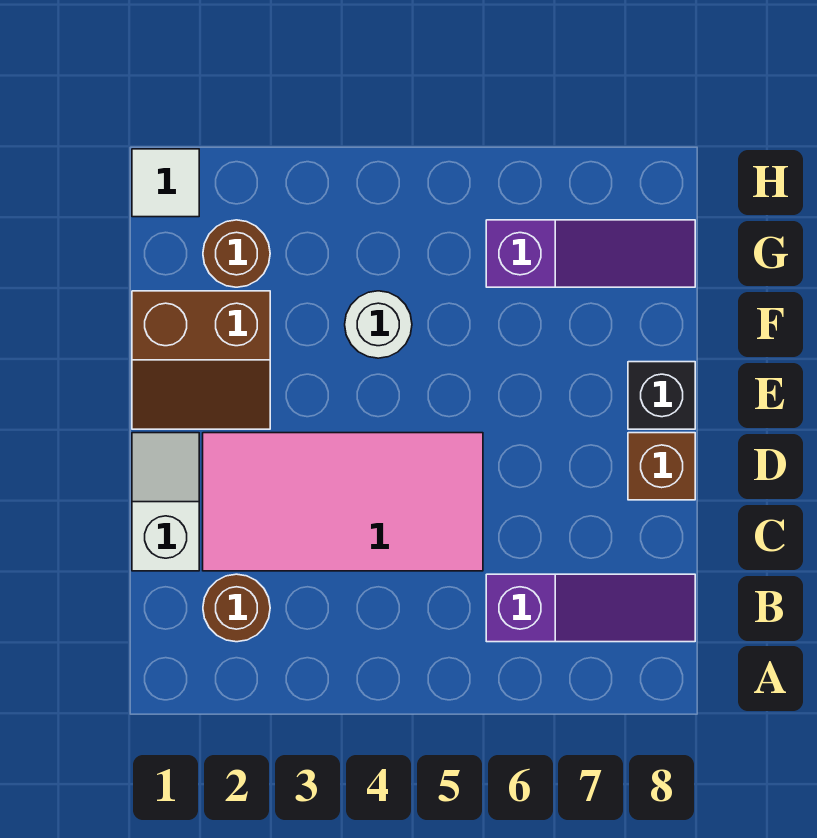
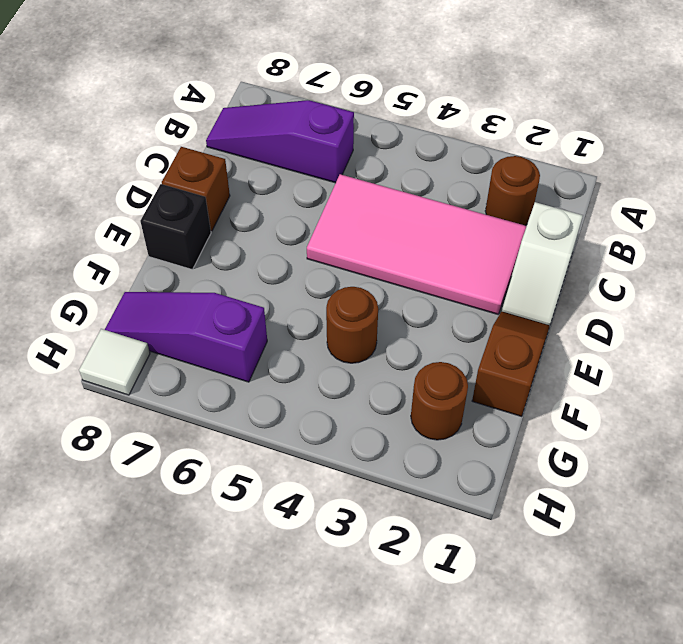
brown 2x2 slope [132,291,270,429] -> brown 1x2 slope [472,311,550,416]
white 1x1 round brick [345,291,412,358] -> brown 1x1 round brick [326,287,378,363]
white 1x1 tile [132,149,199,217] -> white 1x1 tile moved to [79,329,150,395]

